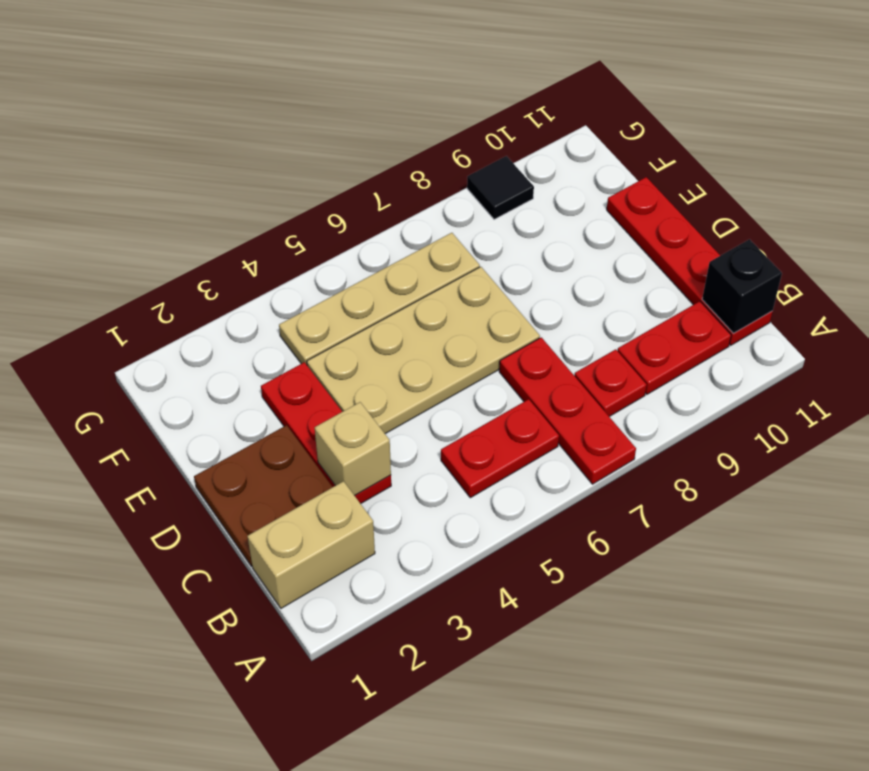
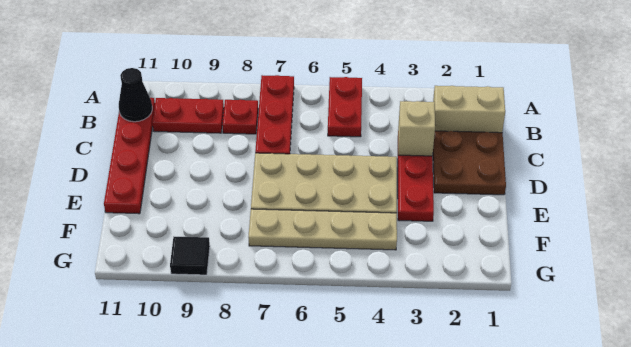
red 1x2 plate [441,399,559,498] -> red 1x2 plate turned to [328,77,362,137]
black 1x1 brick [702,239,782,333] -> black 1x1 cone [119,68,152,122]

